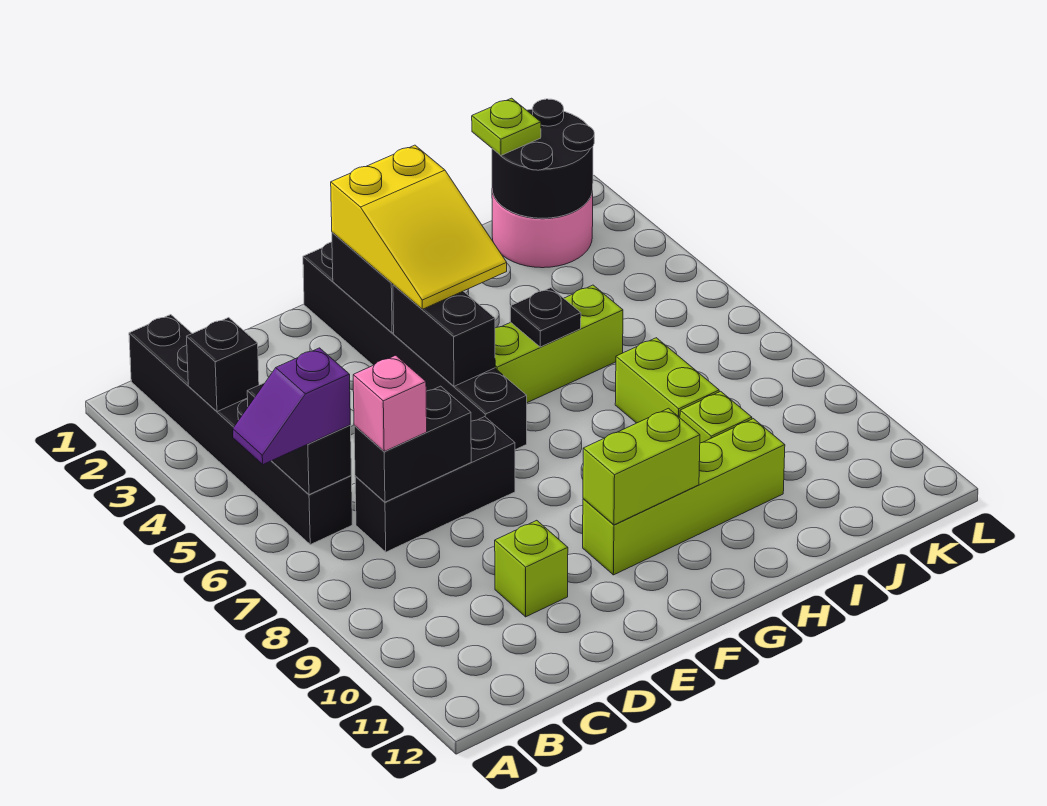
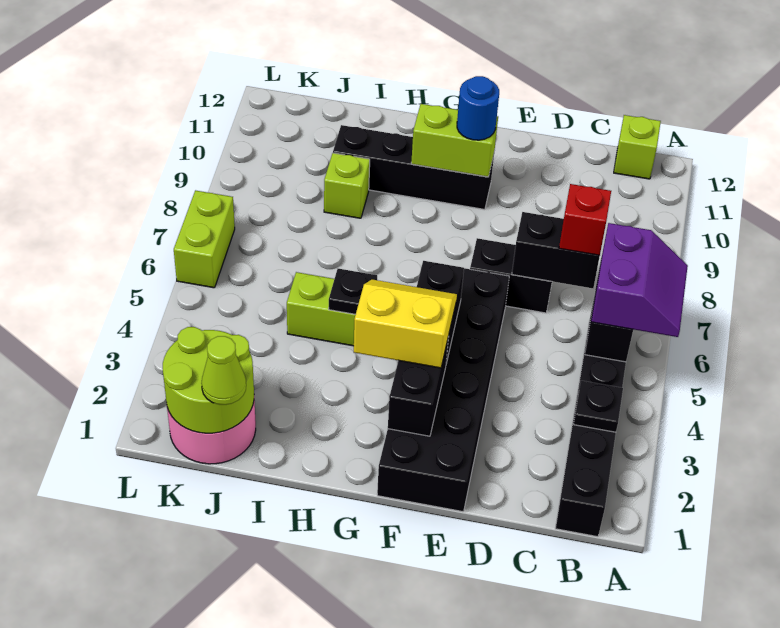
purple 1x2 slope [233,348,350,464] -> purple 2x2 slope [591,223,688,337]
black 1x1 brick [187,318,259,412] -> black 1x1 plate [573,381,623,432]
black 1x3 brick [355,417,515,552] -> black 1x2 brick [470,238,552,313]
pink 1x1 brick [353,355,427,451] -> red 1x1 brick [559,184,611,256]
lime 1x1 brick [495,520,568,617] -> lime 1x1 brick moved to [614,115,661,179]
black 1x6 brick [303,242,527,450] -> black 2x6 brick [377,268,509,512]
yellow 2x3 slope [331,145,507,309] -> yellow 2x2 slope [354,279,457,368]
lime 1x4 brick [583,419,785,575] -> black 1x4 brick [333,125,494,209]
none -> blue 1x1 round brick [457,76,499,140]
lime 1x2 brick [615,338,719,423] -> lime 1x2 brick moved to [174,190,235,288]
black 2x2 round brick [492,99,594,218] -> lime 2x2 round brick [163,327,254,433]
lime 1x1 plate [472,98,541,155] -> lime 1x1 cone [202,336,246,405]

